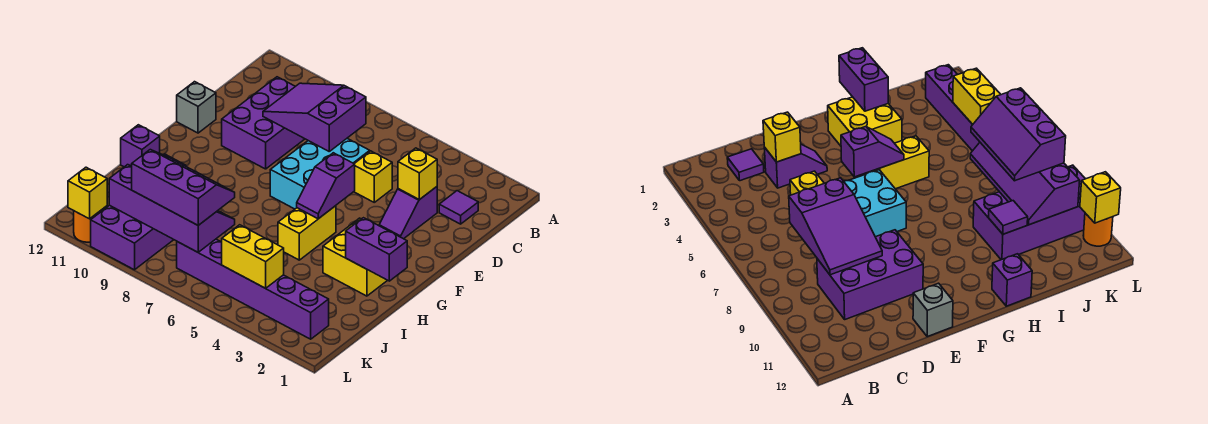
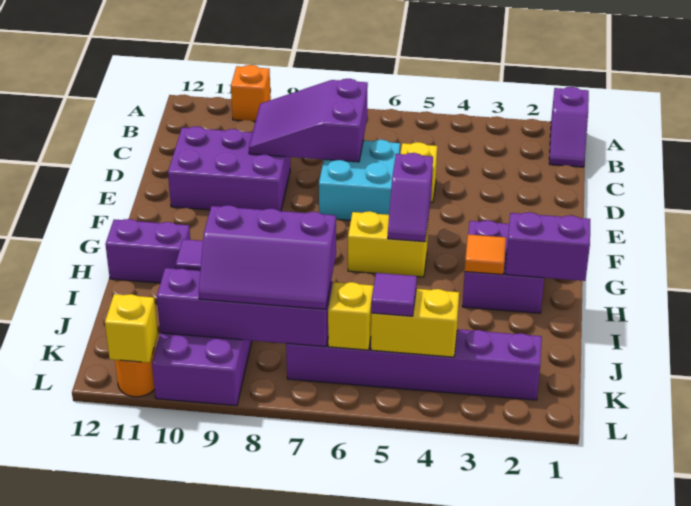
none -> orange 1x1 brick [231,65,271,121]
purple 1x1 tile [439,191,478,224] -> purple 1x1 tile moved to [371,273,417,316]
purple 2x3 brick [222,77,304,169] -> purple 2x3 brick turned to [168,126,290,211]
purple 1x2 slope [379,187,437,239] -> purple 1x2 slope moved to [549,87,589,167]
yellow 1x1 brick [398,148,437,200] -> yellow 1x1 brick moved to [328,282,374,350]
cyan 2x3 brick [270,139,370,209] -> cyan 2x2 brick [319,140,400,220]
grey 1x1 brick [177,82,216,133] -> none
yellow 2x2 brick [323,218,387,296] -> purple 2x2 brick [462,220,544,313]
yellow 1x2 brick [278,206,336,260] -> yellow 1x2 brick turned to [348,211,428,277]
none -> orange 1x1 tile [465,234,506,274]
purple 1x1 brick [121,125,160,167] -> purple 1x2 brick [105,219,190,283]
purple 2x3 slope [132,150,235,225] -> purple 2x3 slope turned to [199,205,336,309]

